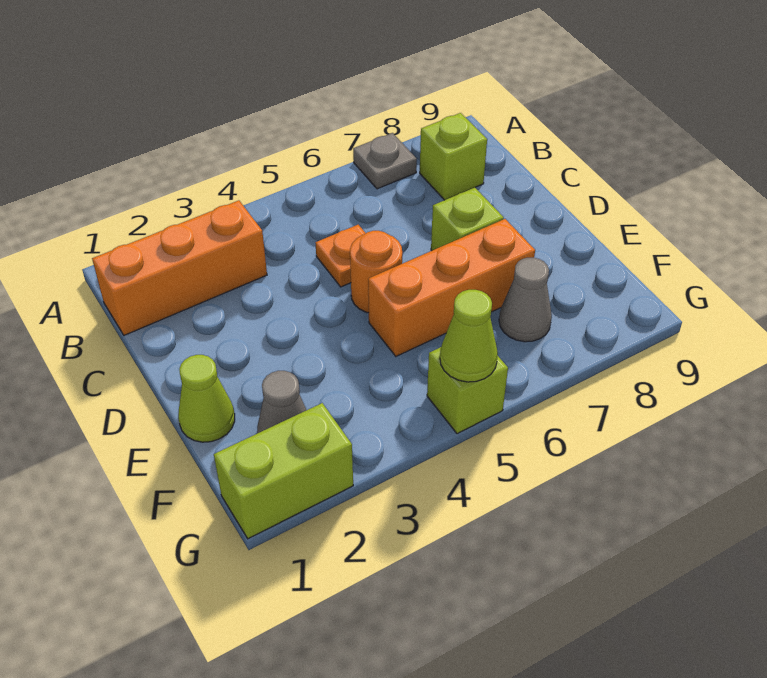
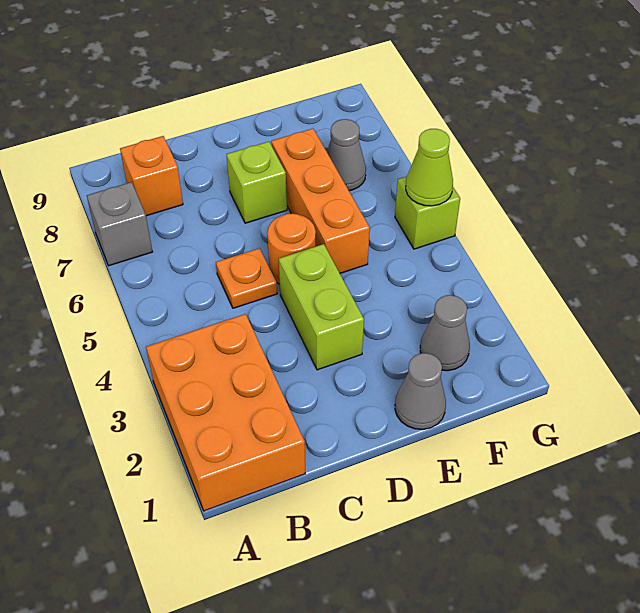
grey 1x1 plate [353,133,417,189] -> grey 1x1 brick [87,182,152,266]
orange 1x3 brick [92,200,267,335] -> orange 2x3 brick [146,314,305,511]
lime 1x1 brick [420,113,487,200] -> orange 1x1 brick [120,136,183,216]
lime 1x1 cone [178,355,235,442] -> grey 1x1 cone [395,353,446,429]
lime 1x2 brick [214,403,353,539] -> lime 1x2 brick moved to [279,244,364,370]

